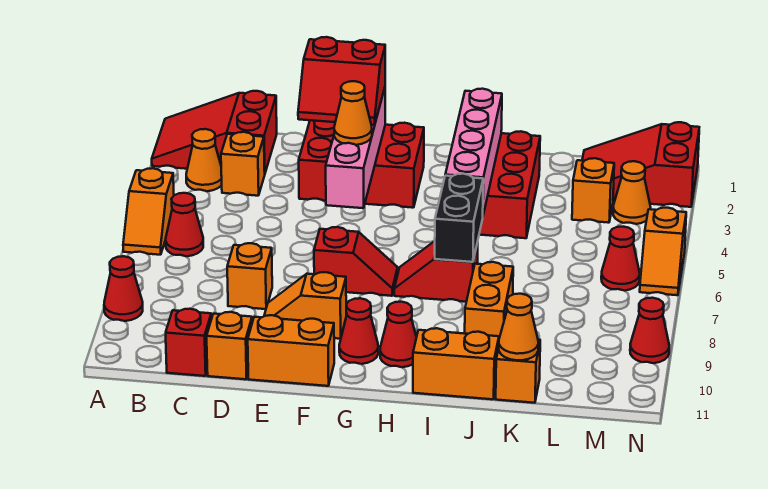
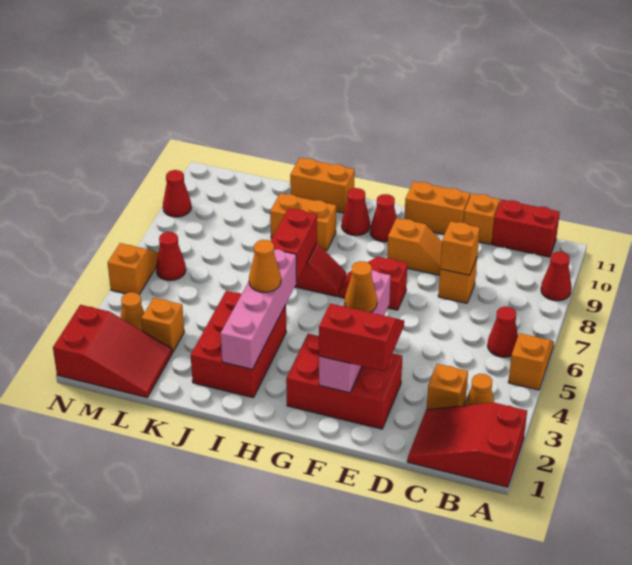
red 2x3 slope [152,91,277,172] -> red 2x3 slope turned to [407,403,527,487]
red 1x1 brick [166,309,211,376] -> red 1x2 brick [492,200,560,257]
black 1x2 brick [435,174,483,262] -> red 1x2 brick [271,208,317,282]
orange 1x2 brick [465,262,513,338] -> orange 1x2 brick turned to [270,193,336,251]
orange 1x1 brick [496,339,540,403] -> orange 1x1 brick moved to [440,221,480,275]
orange 1x1 cone [499,294,538,360] -> orange 1x1 cone moved to [249,240,281,292]

